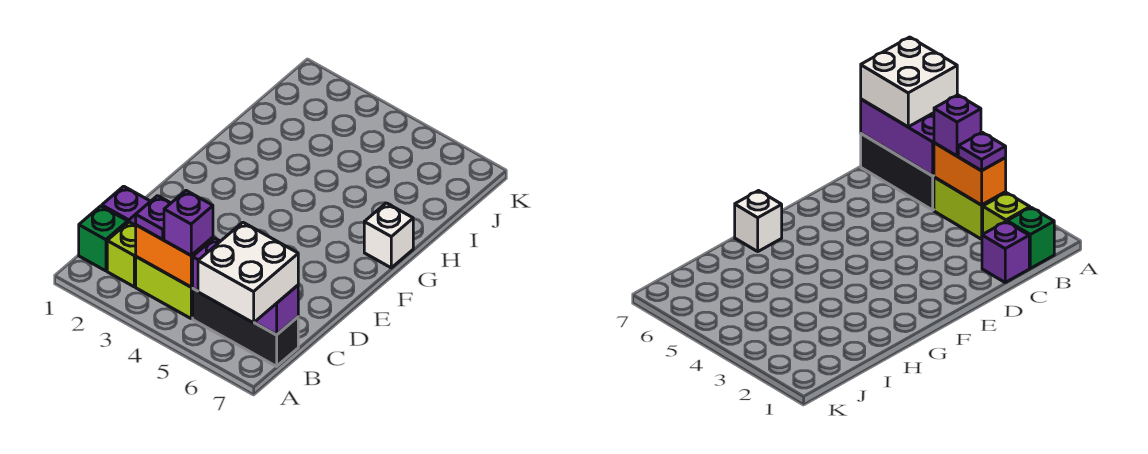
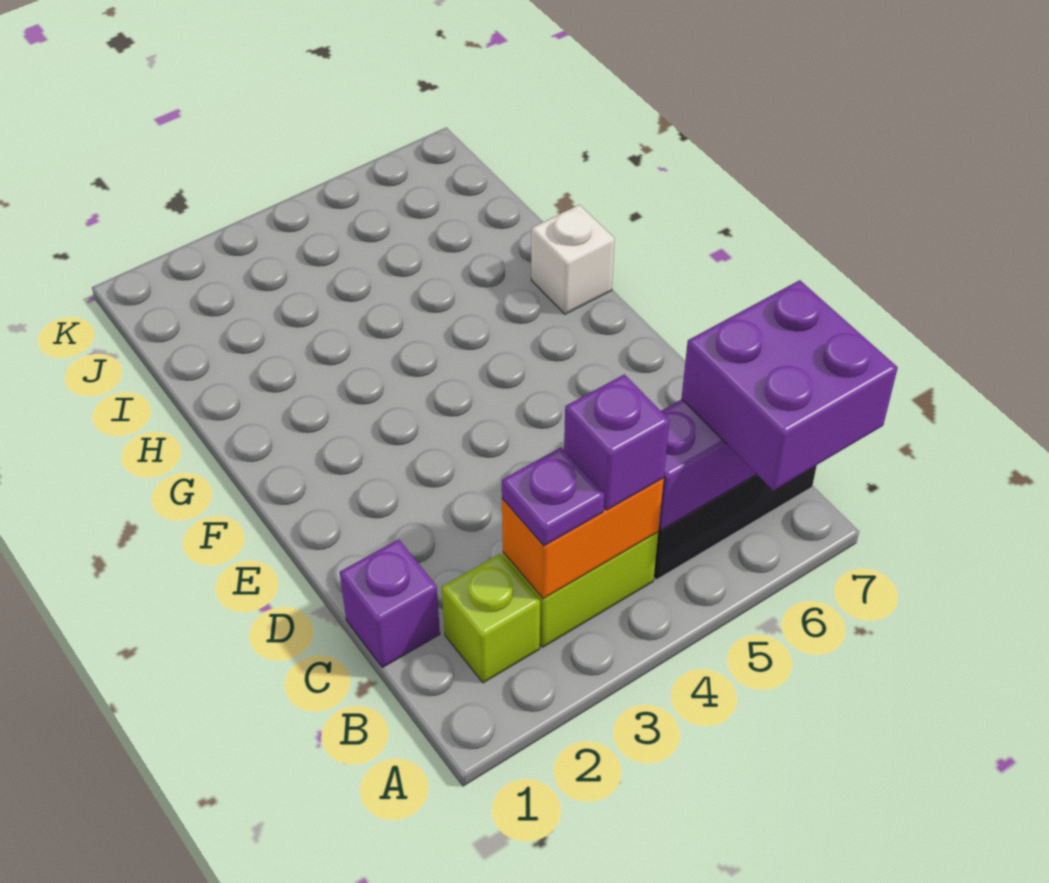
white 2x2 brick [198,222,298,323] -> purple 2x2 brick [681,280,898,490]
green 1x1 brick [79,206,128,271] -> none

